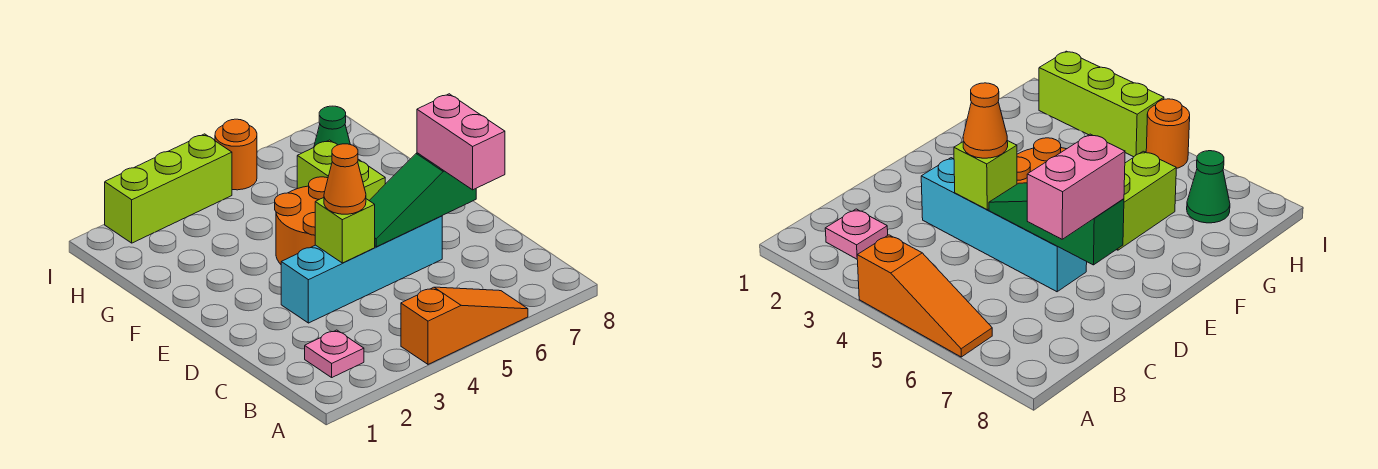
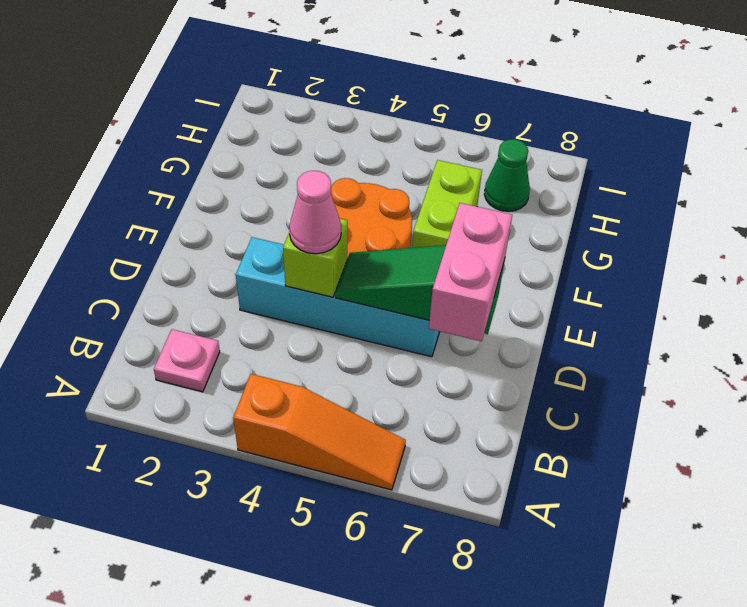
orange 1x1 cone [324,144,366,214] -> pink 1x1 cone [289,171,341,254]
lime 1x3 brick [105,134,232,243] -> none
orange 1x1 round brick [215,119,257,190] -> none

